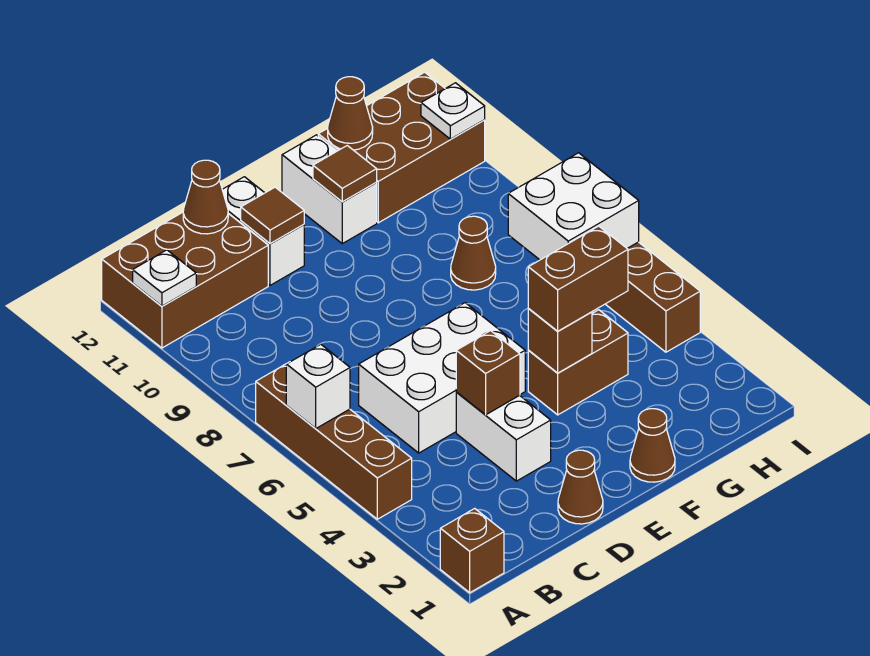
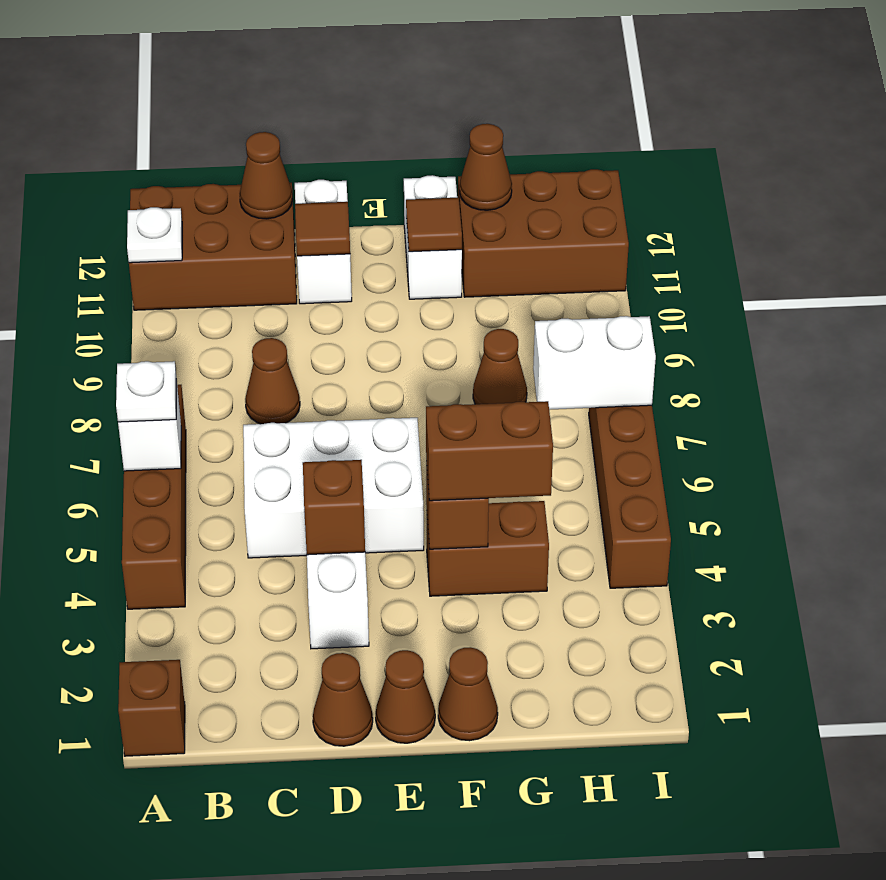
none -> brown 1x1 cone [245,338,300,424]
none -> brown 1x1 cone [376,650,435,743]
white 2x2 brick [508,153,639,260] -> white 1x2 brick [533,316,656,410]
white 1x1 plate [421,83,485,139] -> white 1x1 plate moved to [116,361,176,422]

